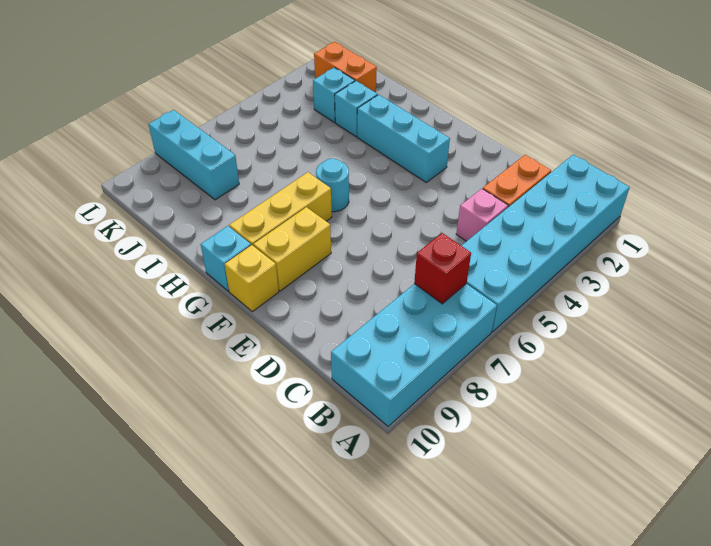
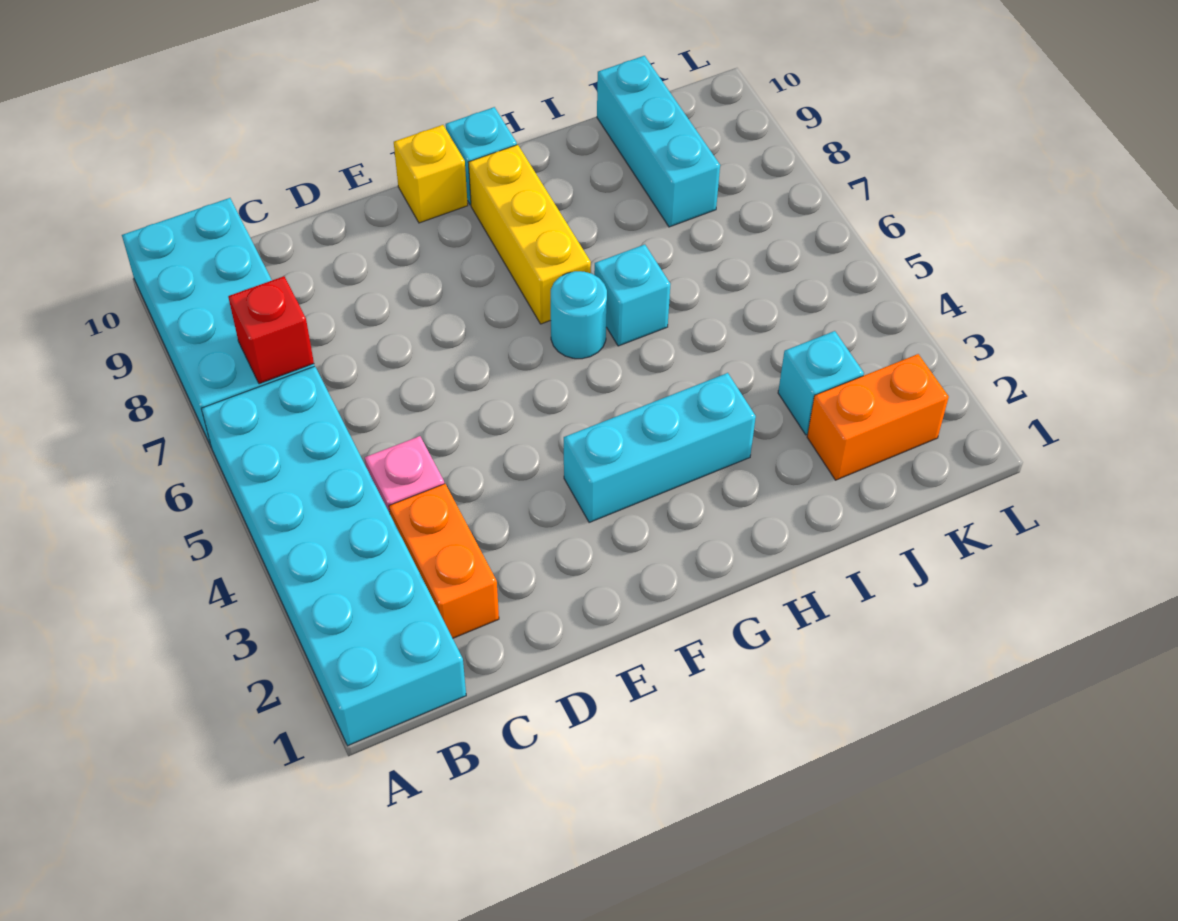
yellow 1x2 brick [253,207,331,291] -> none
cyan 1x1 brick [335,81,378,137] -> cyan 1x1 brick moved to [594,245,670,346]
cyan 1x3 brick [149,110,239,200] -> cyan 1x3 brick turned to [597,56,720,227]

